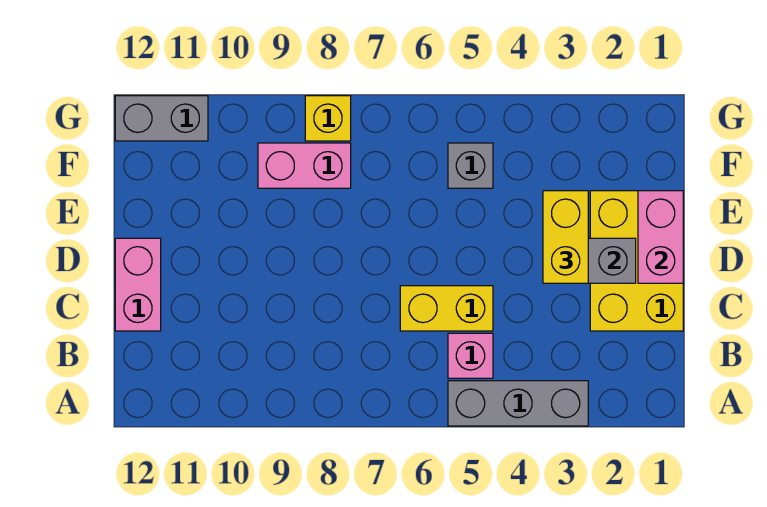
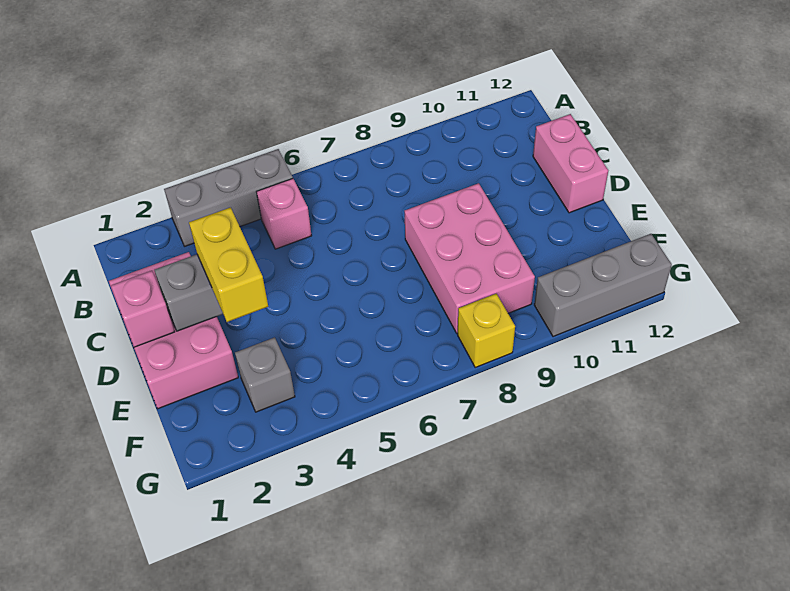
yellow 2x3 brick [590,191,683,331] -> pink 2x3 brick [109,252,238,409]
yellow 1x2 brick [400,286,493,331] -> none
pink 1x2 brick [638,191,683,283] -> pink 1x1 brick [111,271,174,347]
grey 1x1 brick [448,143,493,188] -> grey 1x1 brick moved to [235,337,295,412]
pink 1x2 brick [258,143,351,188] -> pink 2x3 brick [404,183,535,333]
grey 1x2 brick [115,96,208,141] -> grey 1x3 brick [534,234,672,337]

